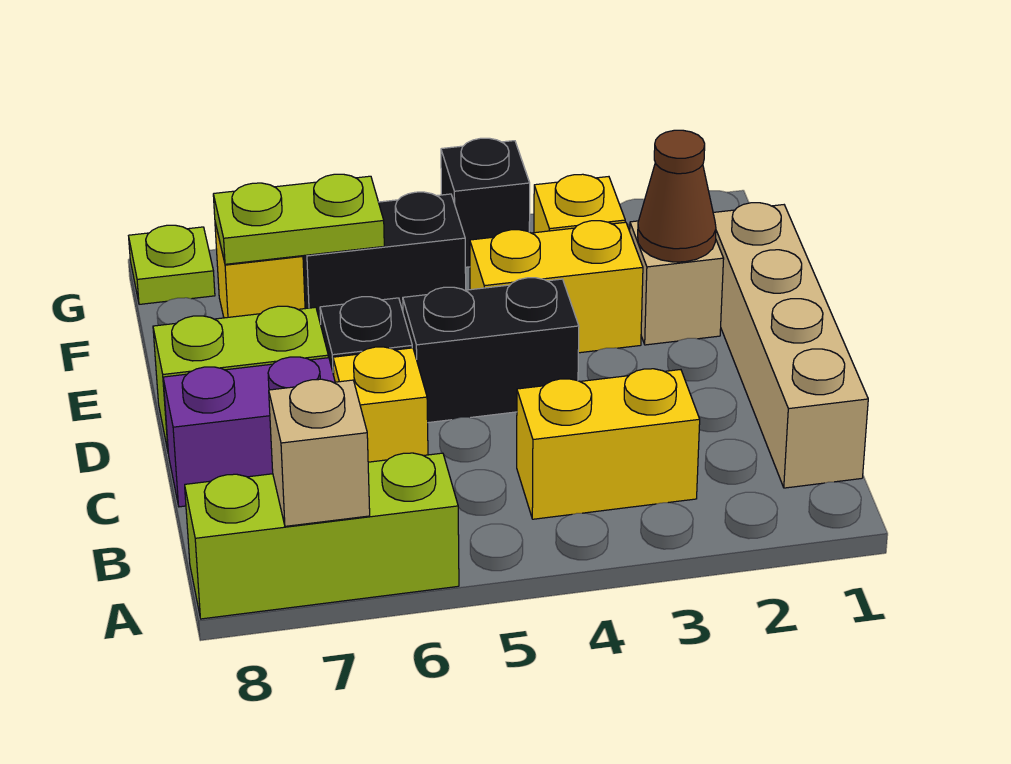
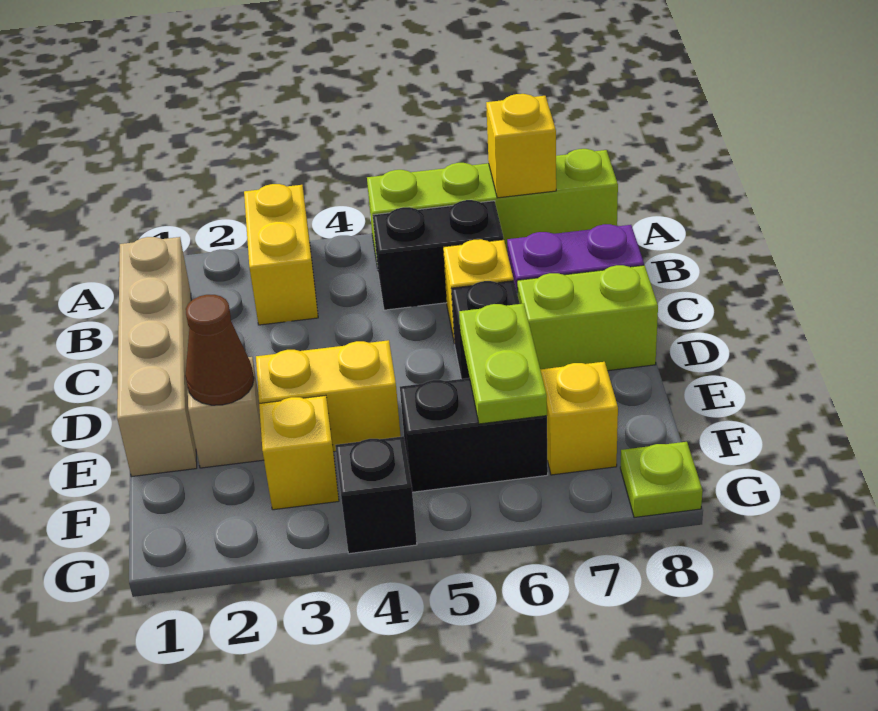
lime 1x3 brick [185,453,459,619] -> lime 1x4 brick [367,149,618,267]
tan 1x1 brick [269,379,370,526] -> yellow 1x1 brick [486,94,556,198]
yellow 1x2 brick [517,369,700,519] -> yellow 1x2 brick turned to [244,184,318,325]
black 1x2 brick [403,278,579,423] -> black 1x2 brick moved to [373,200,504,310]
lime 1x2 plate [213,174,384,264] -> lime 1x2 plate turned to [459,304,547,424]

